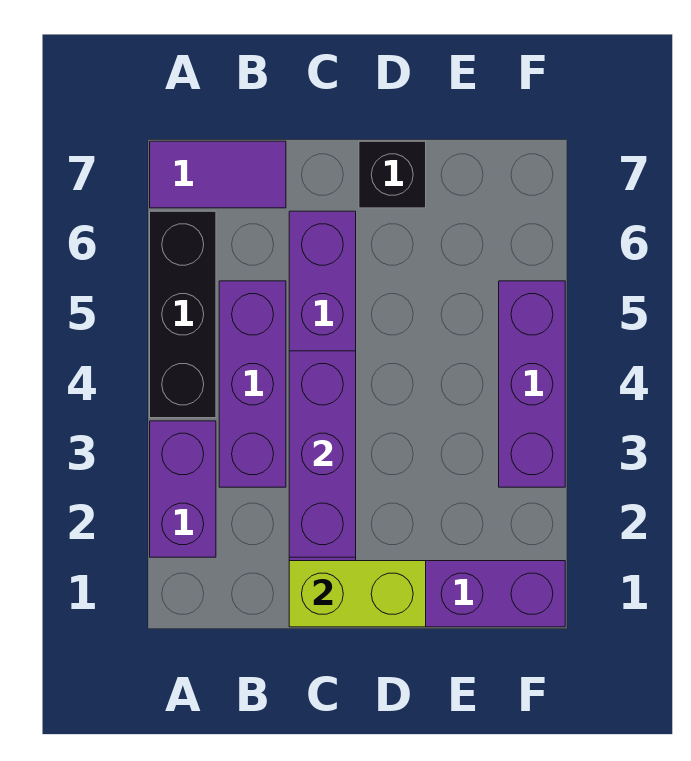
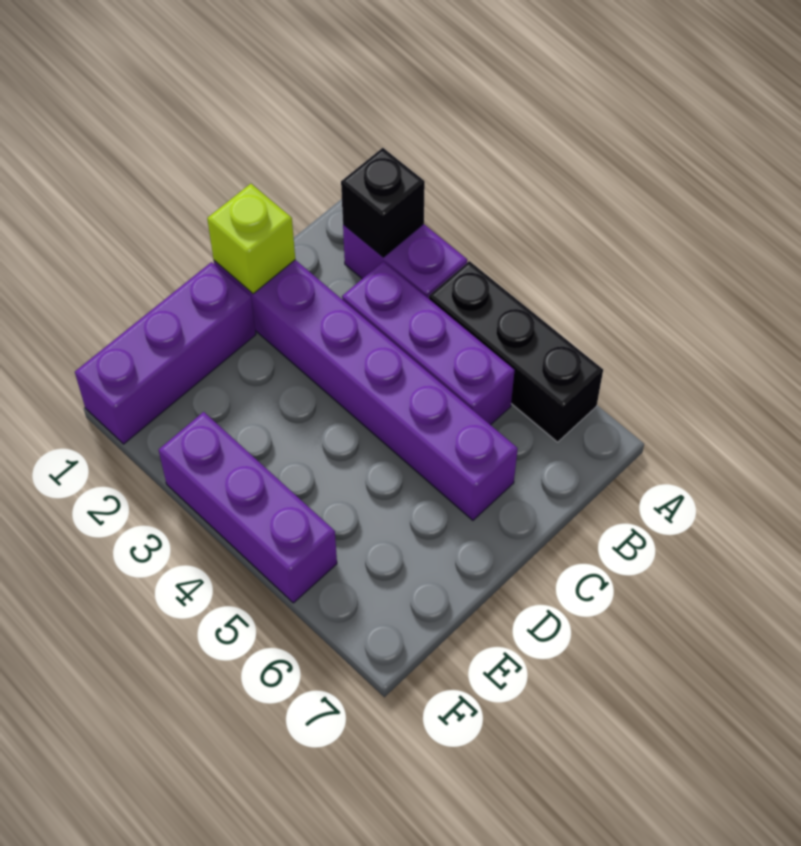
purple 1x2 tile [150,141,286,208] -> none
lime 1x2 brick [289,561,426,627] -> lime 1x1 brick [207,184,295,294]
purple 1x3 brick [289,351,356,557] -> none
black 1x1 brick [359,141,426,208] -> black 1x1 brick moved to [341,148,425,257]

